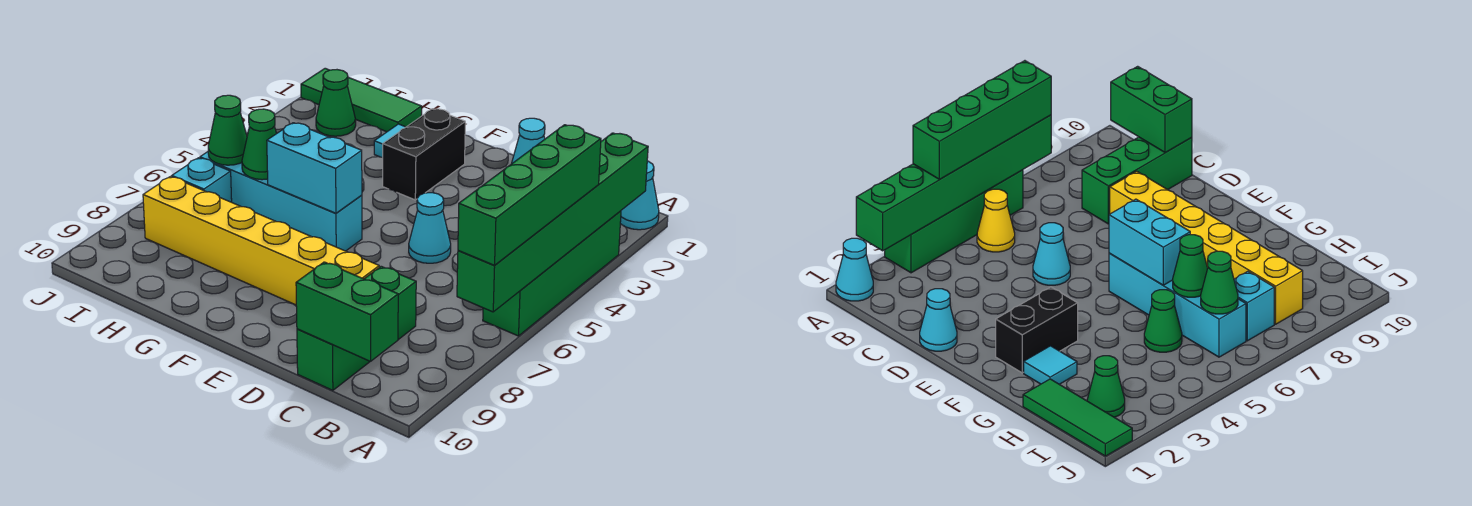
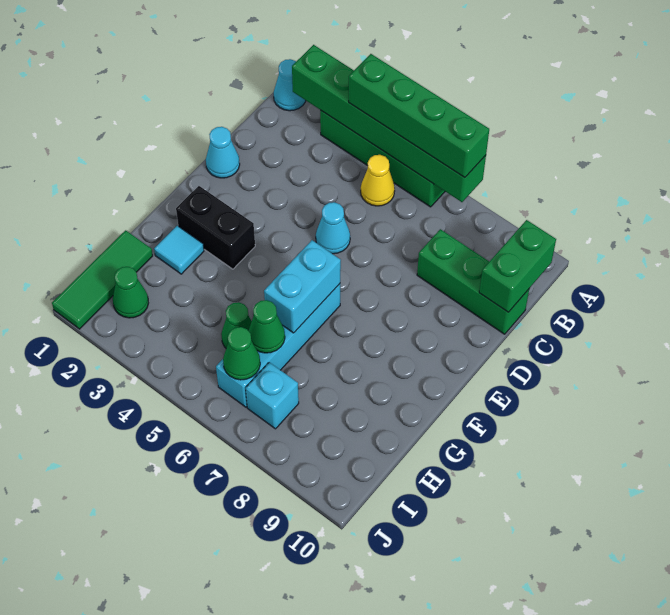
yellow 1x6 brick [143,177,379,305] -> none

